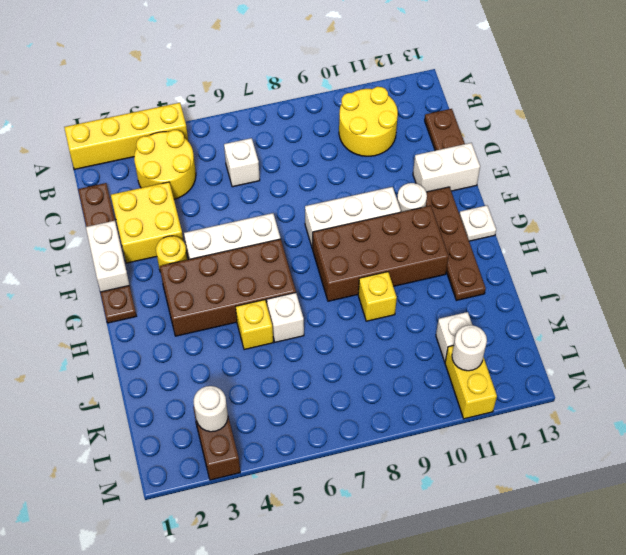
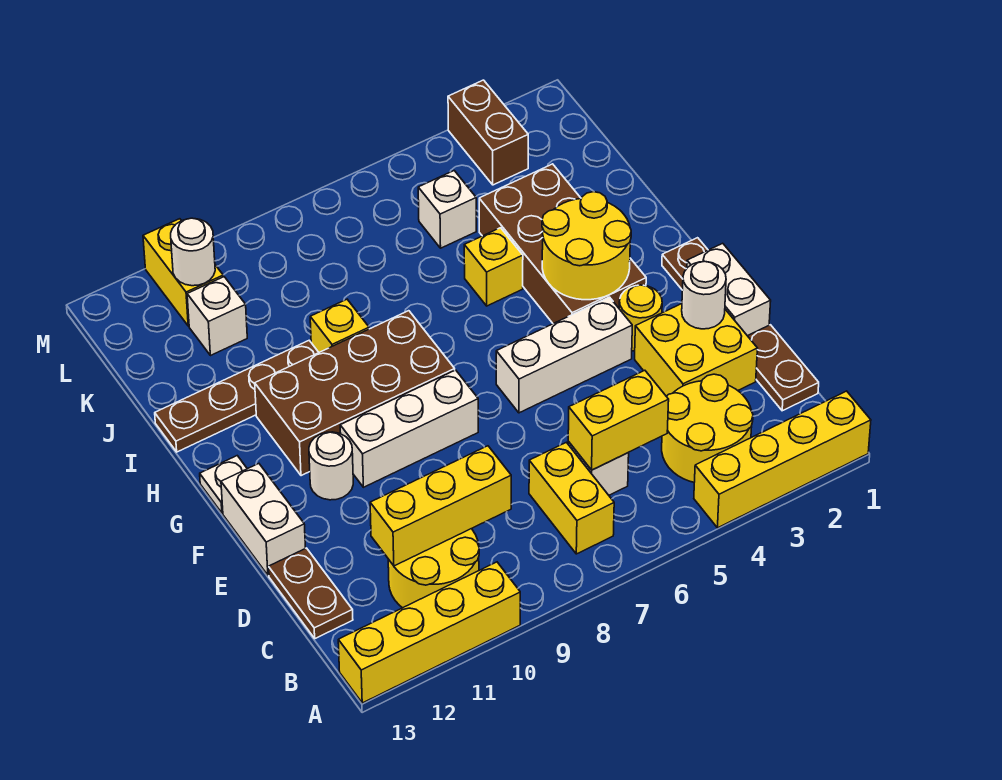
none -> yellow 1x4 brick [338,562,520,703]
none -> yellow 1x2 brick [529,442,614,554]
none -> yellow 1x2 brick [568,370,669,470]
none -> yellow 1x3 brick [370,446,511,566]
white 1x2 brick [413,143,480,192] -> white 1x2 brick turned to [221,464,305,575]
brown 1x4 plate [426,187,486,300] -> brown 1x4 plate turned to [155,341,319,452]
brown 2x4 brick [160,239,296,336] -> brown 2x4 brick turned to [479,164,646,324]
none -> yellow 2x2 round brick [542,192,631,300]
white 1x1 brick [267,293,304,342] -> white 1x1 brick moved to [418,171,476,248]
white 1x1 round brick [194,386,228,432] -> white 1x1 round brick moved to [682,261,726,329]

